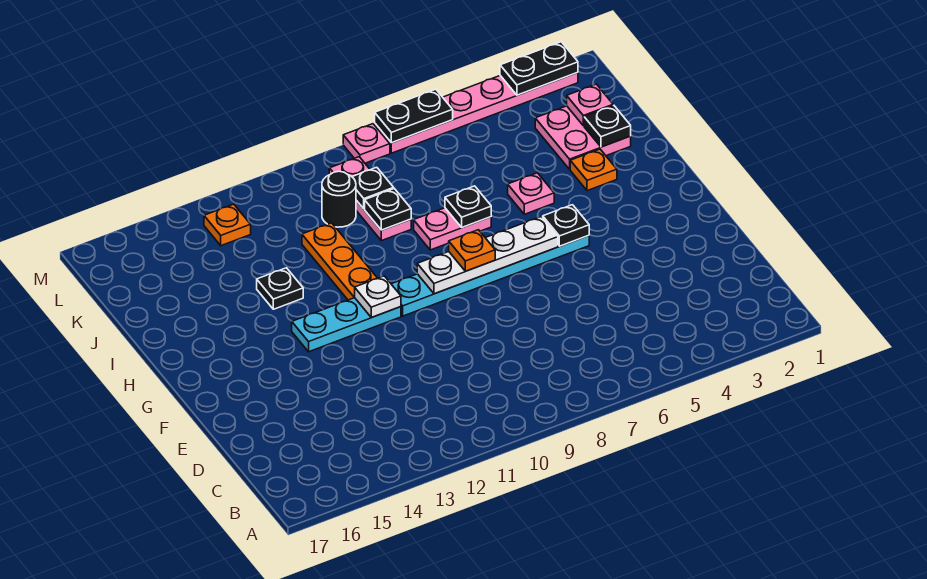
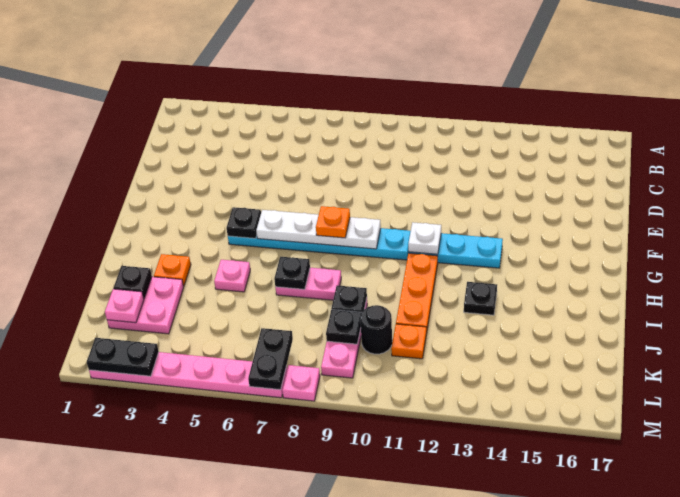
orange 1x1 plate [204,204,251,246] -> orange 1x1 plate moved to [391,324,426,359]
black 1x2 plate [375,89,453,143] -> black 1x2 plate turned to [248,328,293,390]

